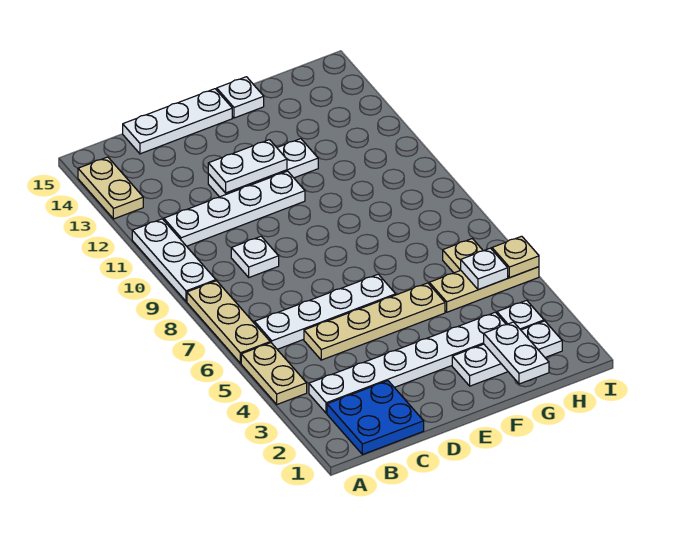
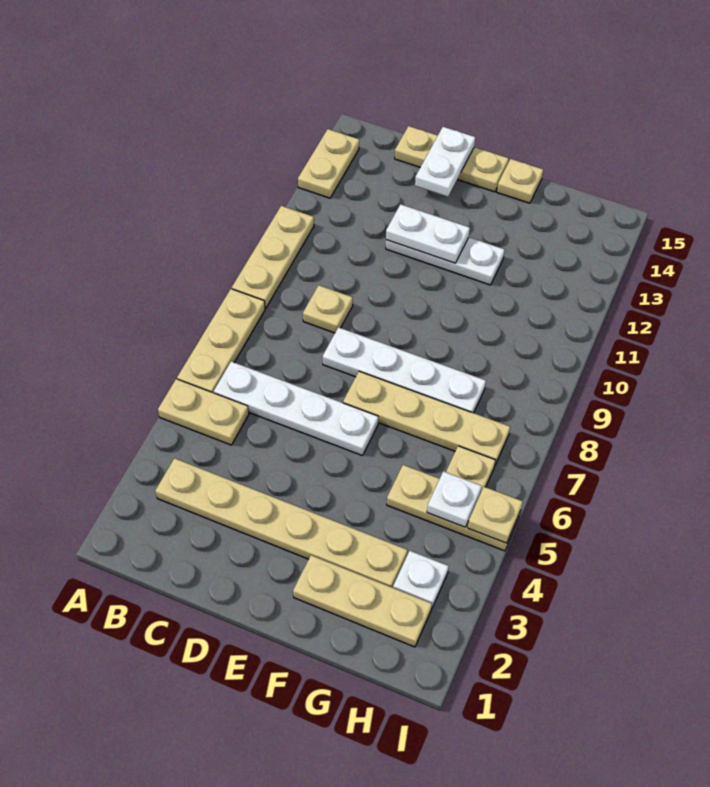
tan 1x2 plate [241,343,307,404] -> tan 1x2 plate turned to [158,379,249,445]
white 1x3 plate [132,219,216,301] -> tan 1x3 plate [232,206,314,308]
blue 2x2 plate [327,381,424,455] -> none
white 1x6 plate [309,312,506,413] -> tan 1x6 plate [155,458,407,588]
white 1x4 plate [164,171,305,246] -> white 1x4 plate moved to [323,327,486,413]
tan 1x4 plate [304,283,445,360] -> tan 1x4 plate moved to [343,371,510,465]
white 1x1 plate [231,236,279,277] -> tan 1x1 plate [303,285,353,333]
white 1x3 plate [123,89,232,154] -> tan 1x3 plate [395,126,509,192]
white 1x3 plate [452,321,562,386] -> tan 1x3 plate [293,555,432,647]
white 1x1 plate [217,77,264,118] -> tan 1x1 plate [497,159,543,203]
white 1x2 plate [484,322,549,384] -> white 1x2 plate moved to [415,127,475,197]

